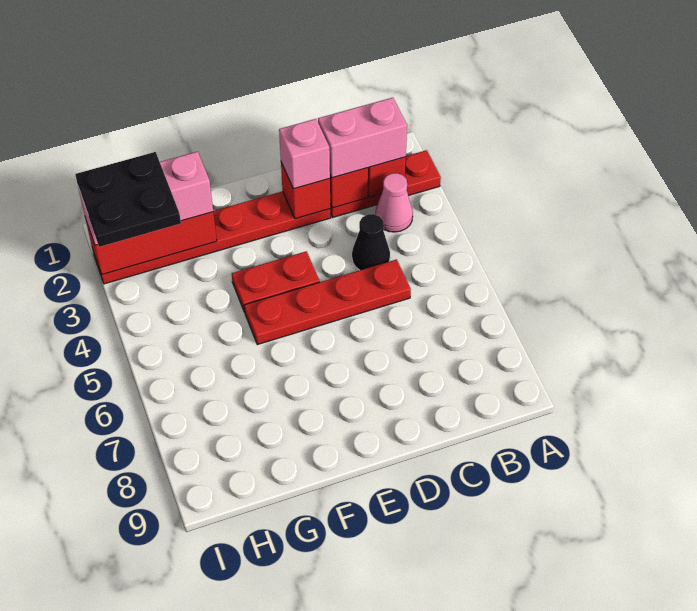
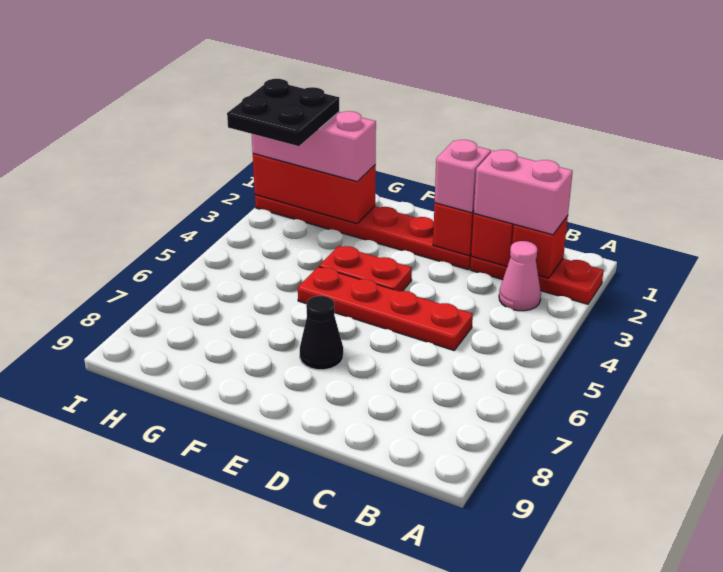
black 1x1 cone [352,214,390,270] -> black 1x1 cone moved to [300,296,343,370]

